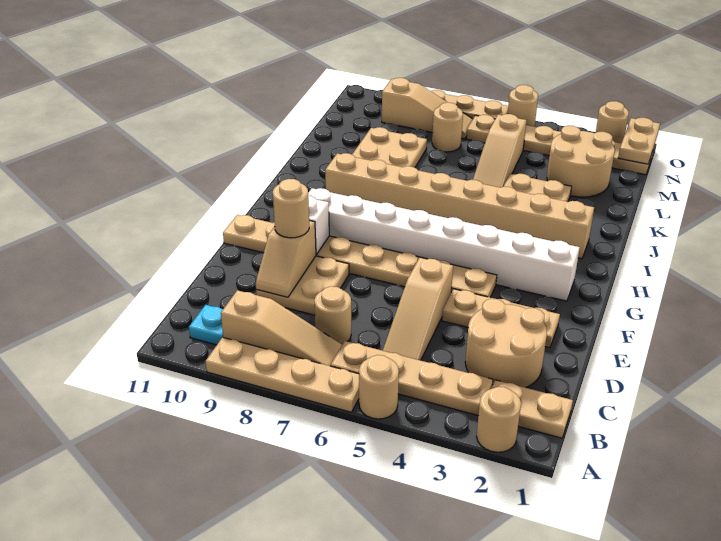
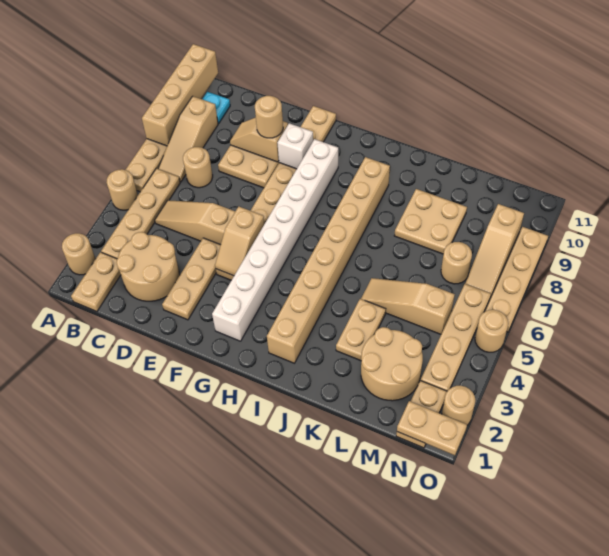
none -> tan 1x4 brick [142,44,218,146]
none -> tan 1x2 slope [215,206,264,276]

